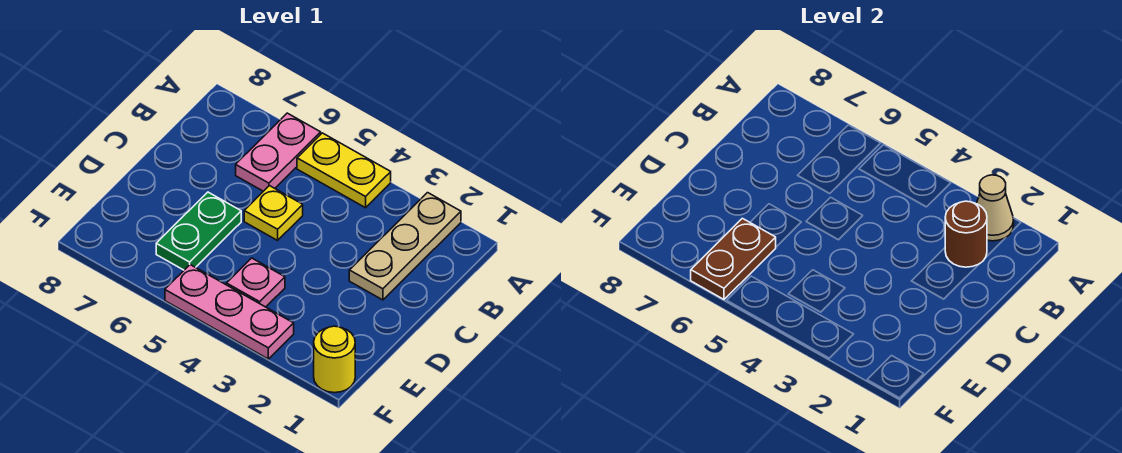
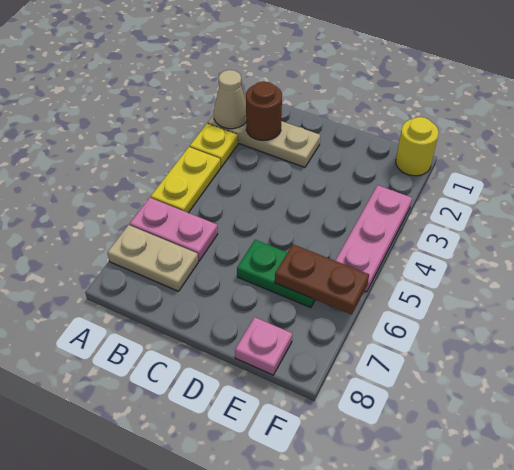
none -> tan 1x2 plate [107,225,198,291]
yellow 1x1 plate [244,186,303,240] -> yellow 1x1 plate moved to [190,123,238,167]
pink 1x1 plate [226,258,285,307] -> pink 1x1 plate moved to [235,317,292,375]

